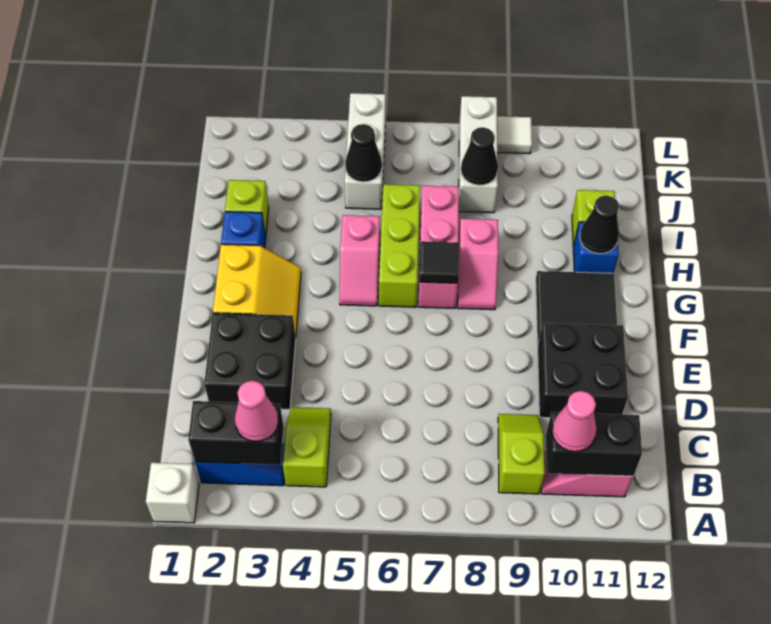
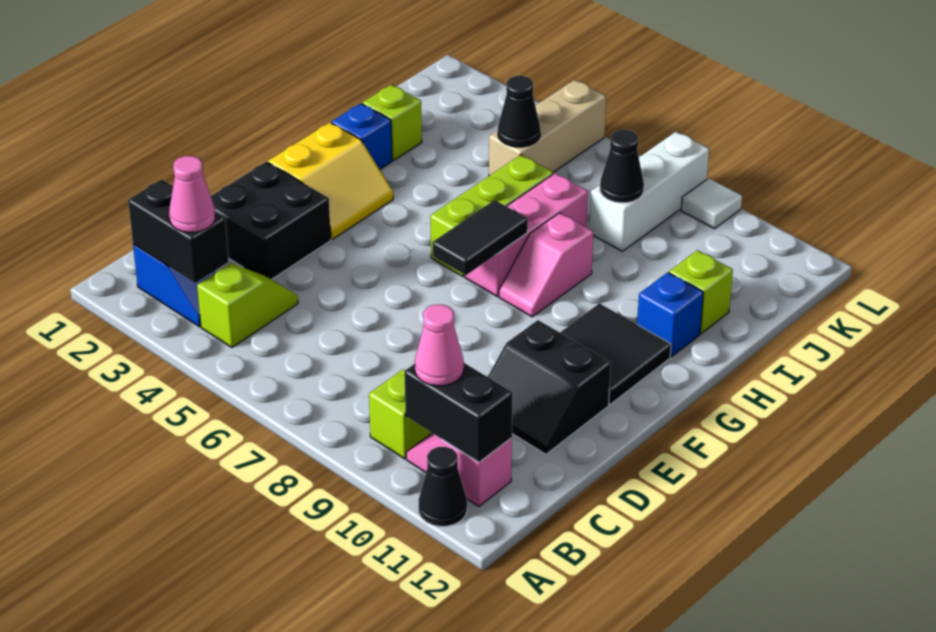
white 1x1 brick [146,463,199,523] -> none
black 2x2 brick [538,323,628,418] -> black 2x2 slope [488,320,611,454]
pink 1x2 slope [339,215,380,306] -> none
black 1x1 tile [419,241,459,283] -> black 1x2 tile [433,200,528,275]
black 1x1 cone [580,196,619,254] -> black 1x1 cone moved to [419,447,467,526]
white 1x3 brick [345,93,385,209] -> tan 1x3 brick [489,80,606,176]

